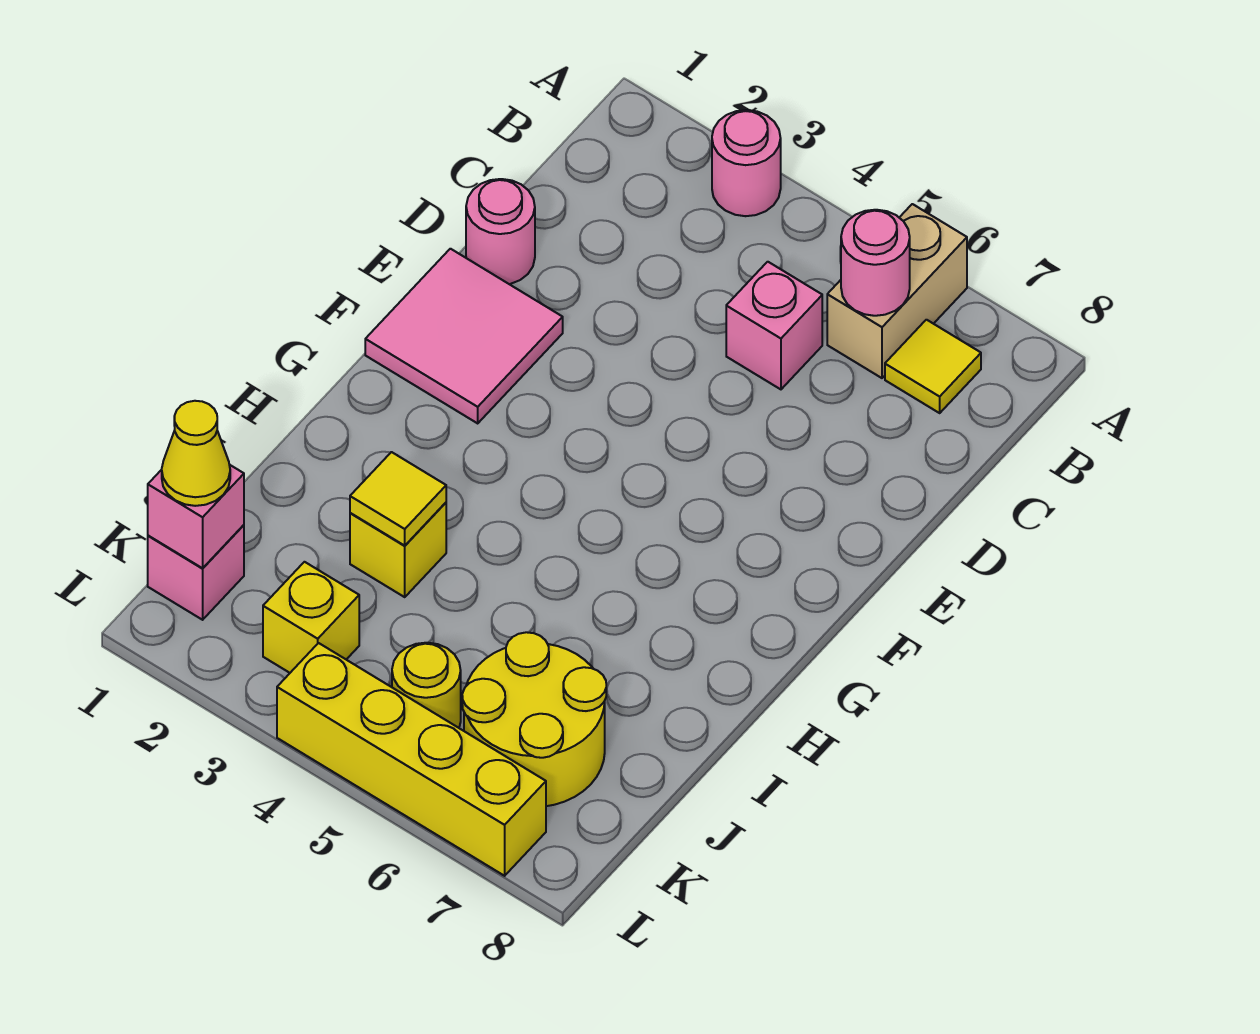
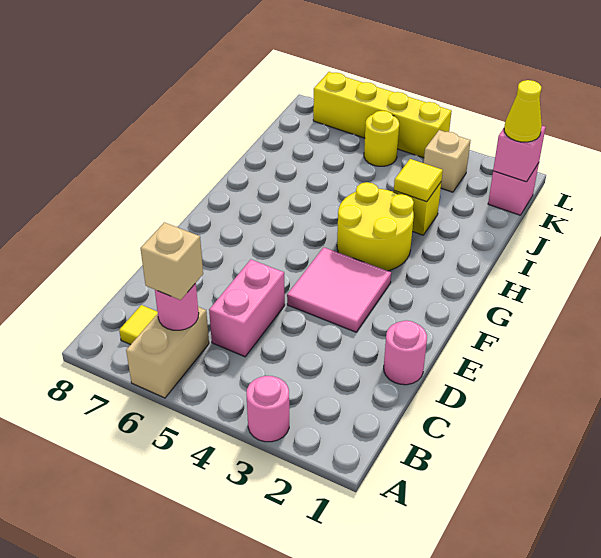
none -> tan 1x1 brick [140,222,203,300]
pink 1x1 brick [726,262,822,389] -> pink 1x2 brick [209,260,285,357]
pink 2x2 tile [365,249,563,423] -> pink 2x2 tile moved to [287,247,391,332]
yellow 2x2 round brick [462,632,606,806] -> yellow 2x2 round brick moved to [337,182,414,271]
yellow 1x1 brick [263,562,359,673] -> tan 1x1 brick [424,130,471,192]

